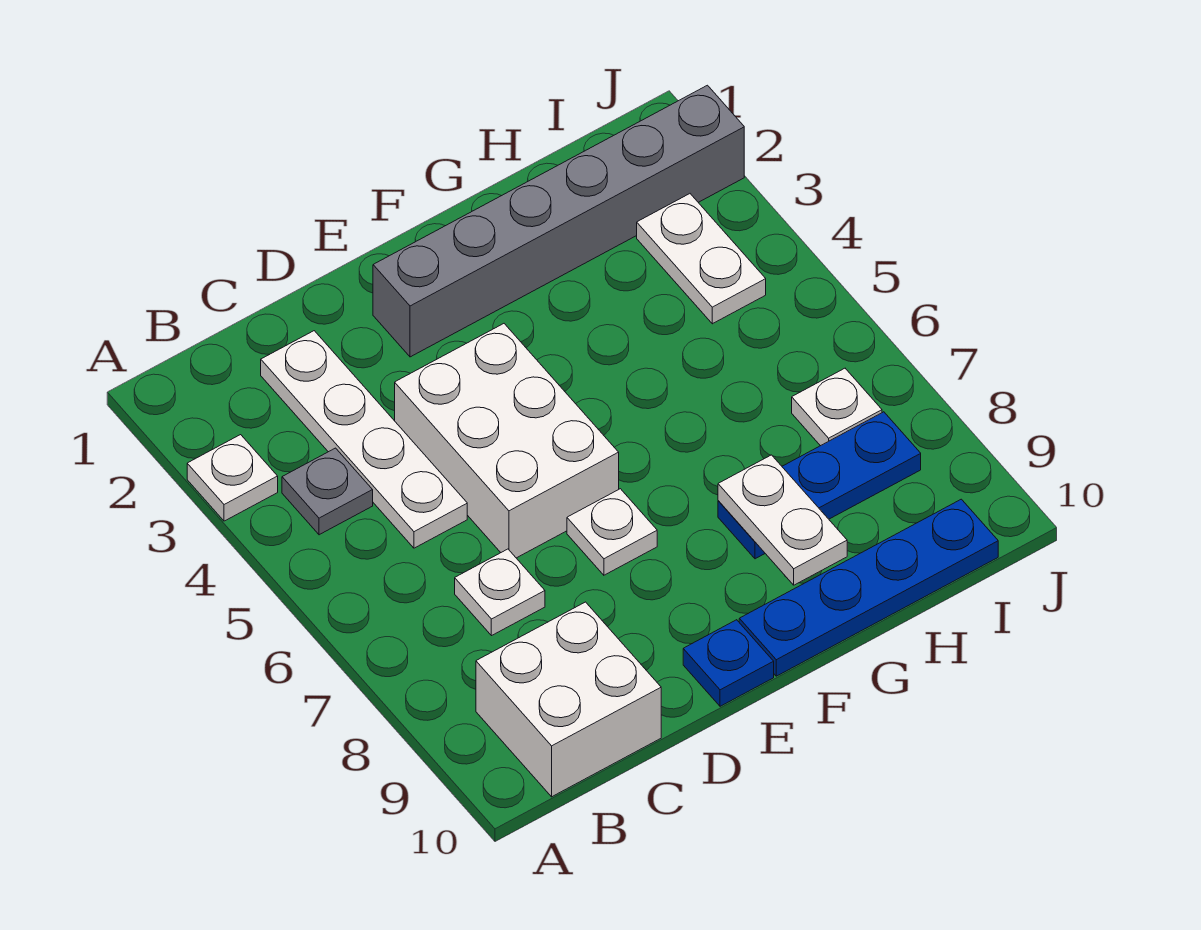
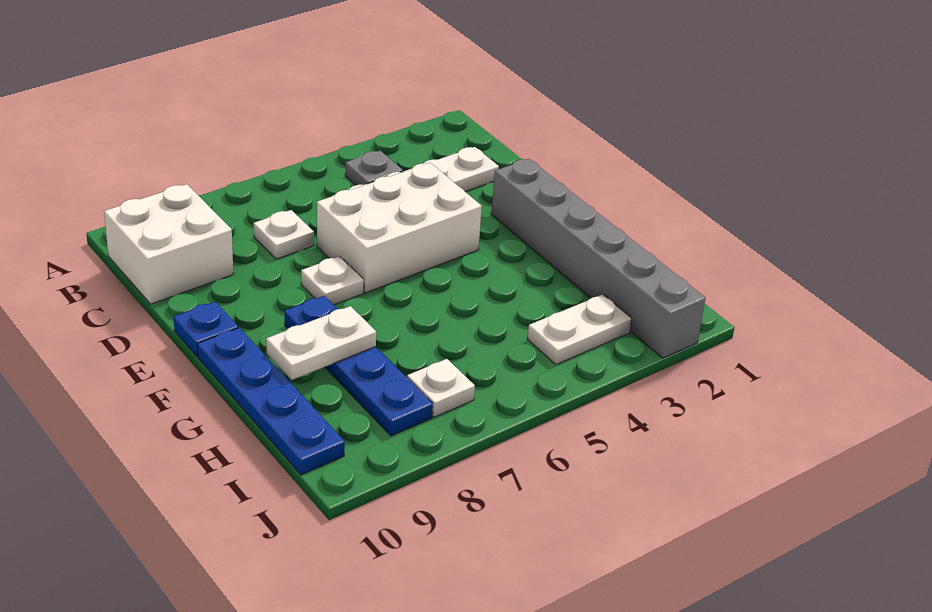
white 1x1 plate [187,435,278,521] -> none
blue 1x3 plate [718,412,921,559] -> blue 1x4 plate [285,296,433,436]

